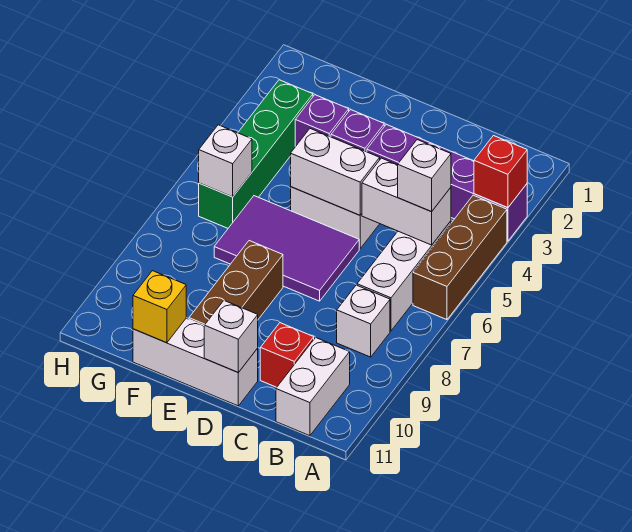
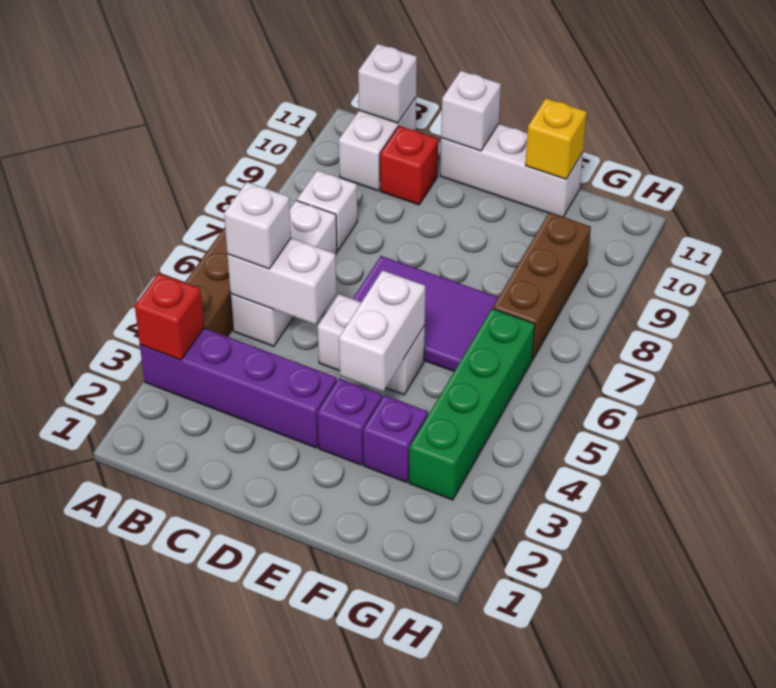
white 1x2 brick [291,129,380,215] -> white 1x2 brick turned to [339,270,425,392]
brown 1x3 brick [189,241,283,325] -> brown 1x3 brick moved to [493,212,591,359]
white 1x1 brick [199,125,252,197] -> white 1x1 brick moved to [358,44,417,123]

